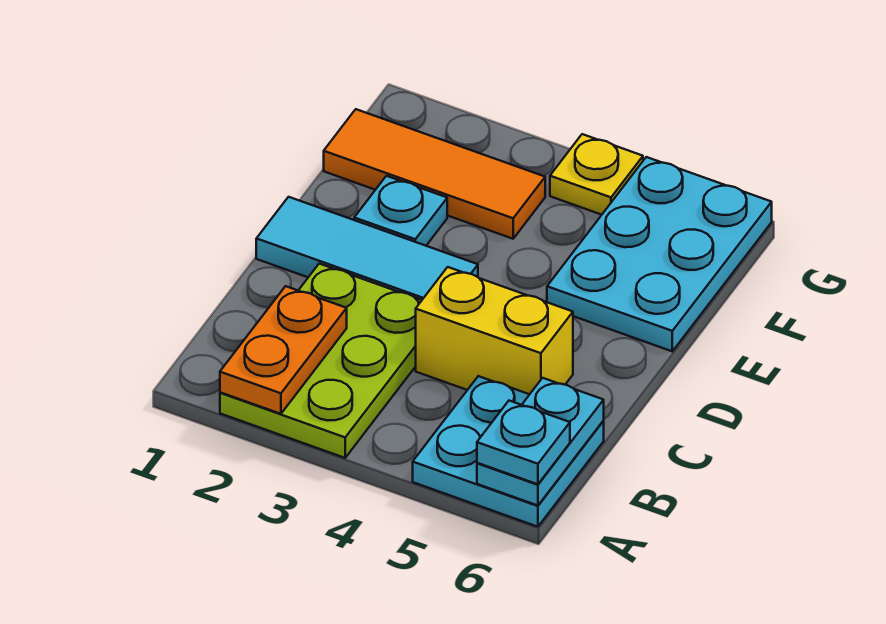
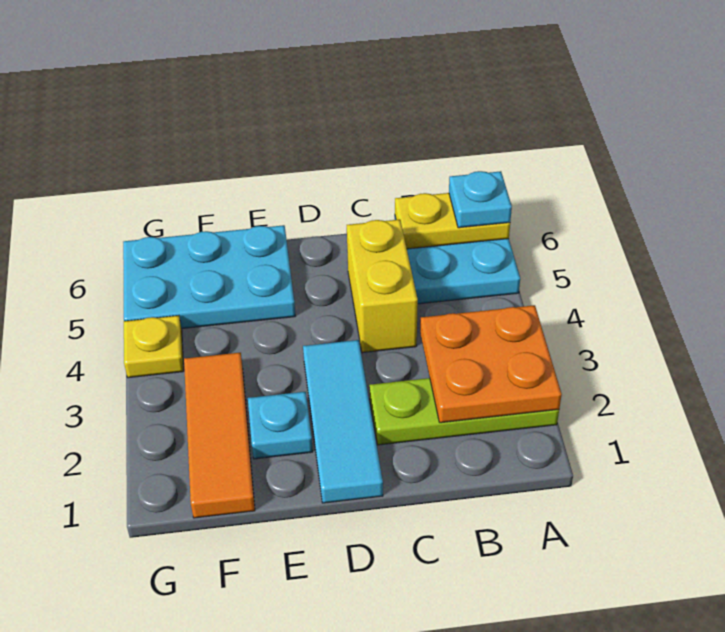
lime 2x3 plate [220,264,422,458] -> lime 1x3 plate [369,378,559,445]
orange 1x2 plate [220,286,347,414] -> orange 2x2 plate [420,305,562,423]
cyan 1x2 plate [477,378,604,506] -> yellow 1x2 plate [395,193,510,249]

